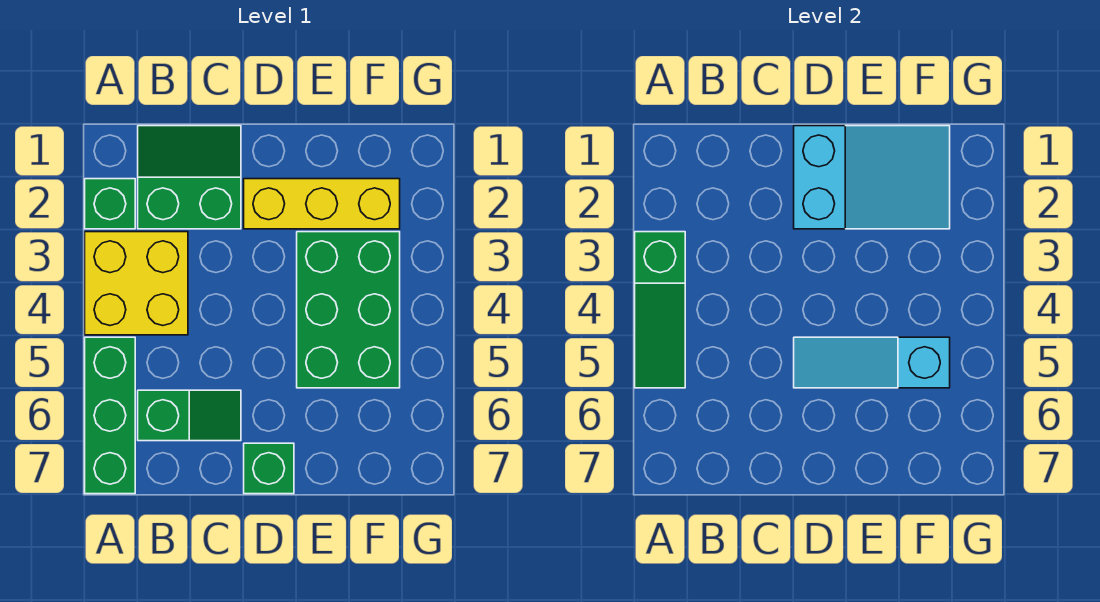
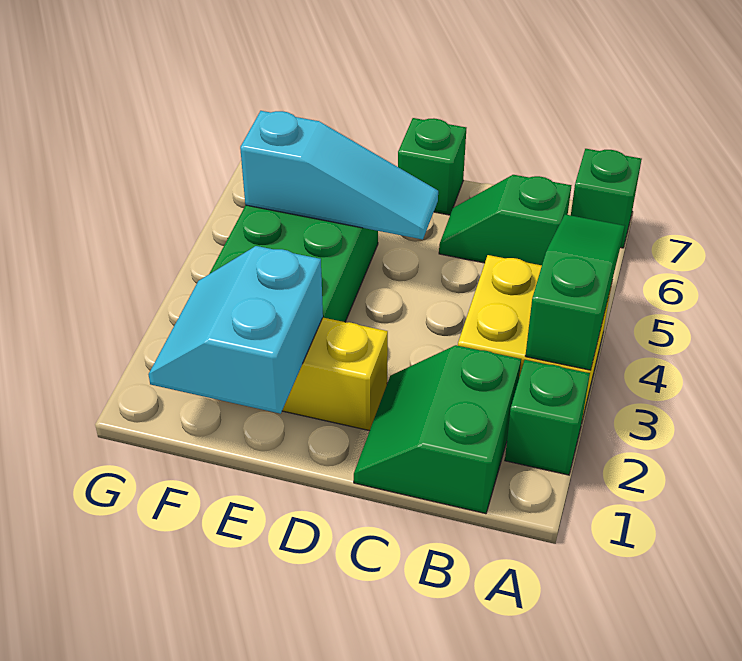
green 1x3 brick [85,337,135,494] -> green 1x1 brick [571,149,642,248]
green 2x2 slope [138,126,241,229] -> green 2x2 slope turned to [354,345,521,514]
cyan 2x3 slope [794,126,950,229] -> cyan 2x2 slope [148,246,323,414]

